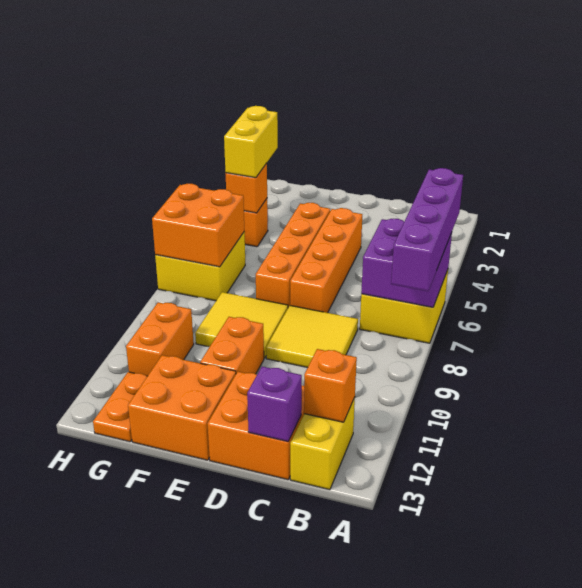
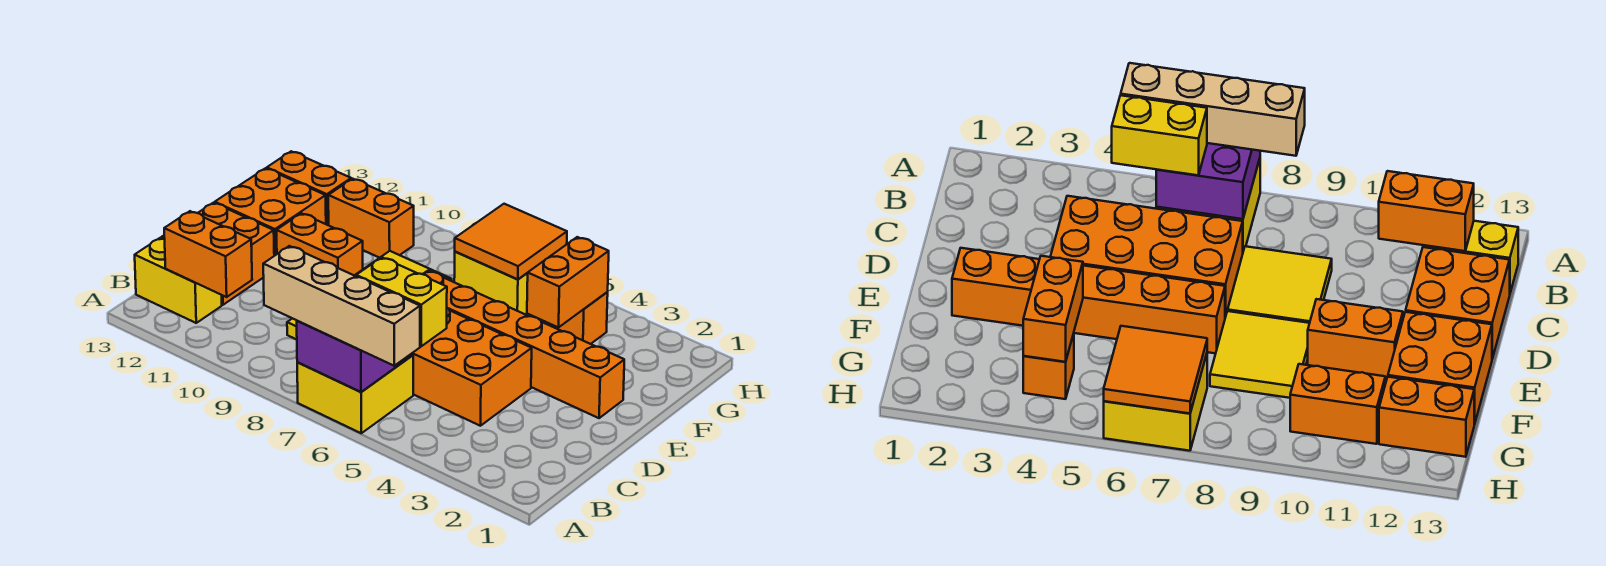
purple 1x4 brick [391,168,463,291] -> tan 1x4 brick [263,246,420,366]
orange 1x1 brick [304,349,357,422] -> orange 1x2 brick [164,211,252,297]
purple 1x1 brick [247,367,302,441] -> none
orange 1x4 brick [290,208,362,313] -> orange 2x4 brick [413,308,532,426]
orange 1x4 brick [256,203,330,307] -> orange 1x6 brick [423,271,624,418]
yellow 1x2 brick [224,106,278,178] -> yellow 1x2 brick moved to [356,257,447,346]
orange 1x1 brick [225,163,267,213] -> orange 1x2 brick [527,237,609,328]
orange 2x2 brick [152,184,244,267] -> orange 2x2 tile [455,204,567,280]
orange 1x2 plate [93,372,147,442] -> orange 1x2 brick [267,151,351,225]

